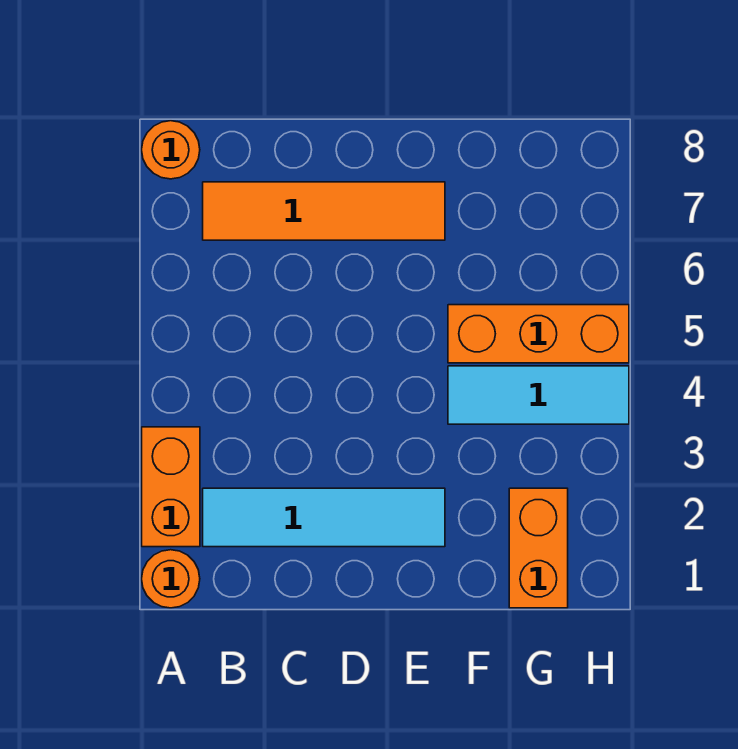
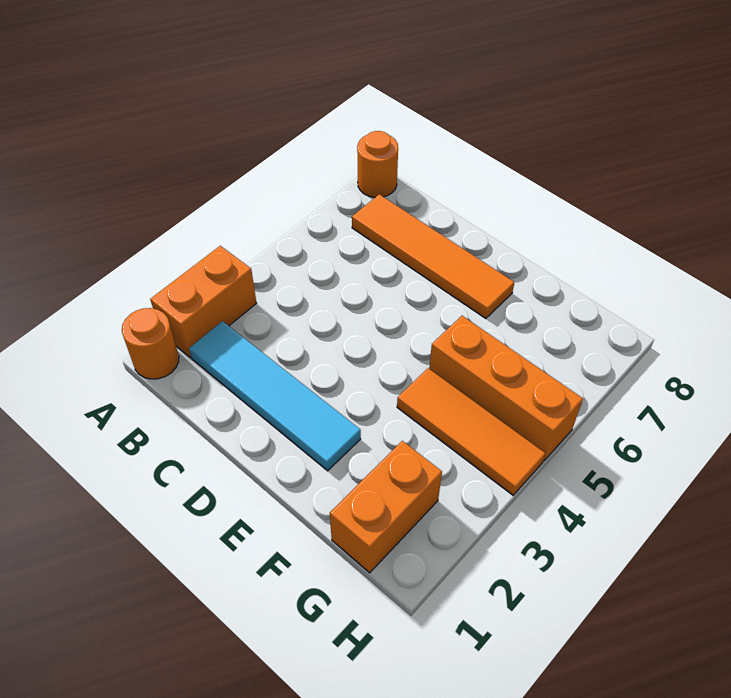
cyan 1x3 tile [448,366,629,424] -> orange 1x3 tile [397,368,545,495]

